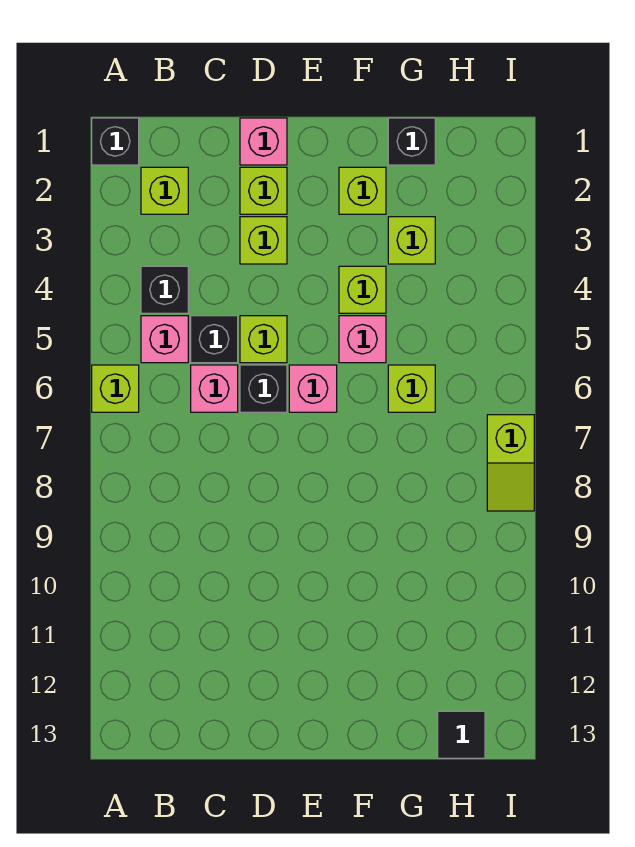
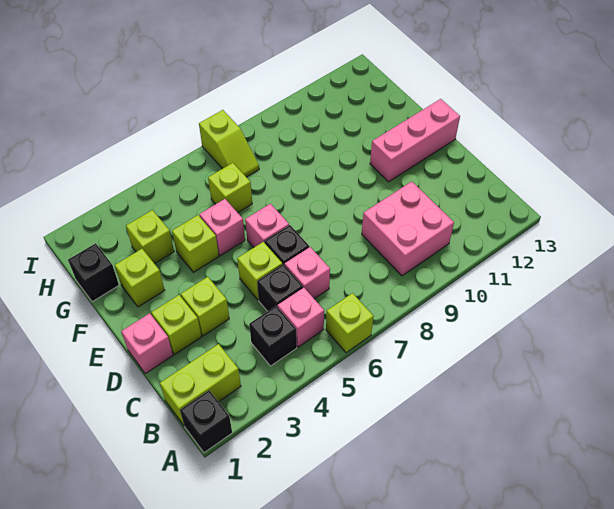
lime 1x1 brick [141,167,188,214] -> lime 1x2 brick [160,344,241,425]
none -> pink 2x2 brick [362,181,454,276]
none -> pink 1x3 brick [370,99,460,182]
black 1x1 tile [438,711,485,758] -> none
lime 1x2 slope [487,415,534,511] -> lime 1x2 slope turned to [199,110,259,177]

